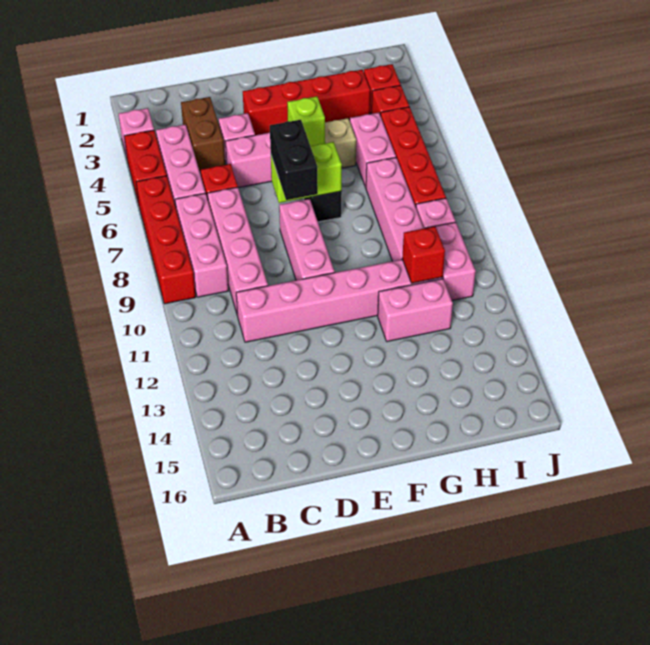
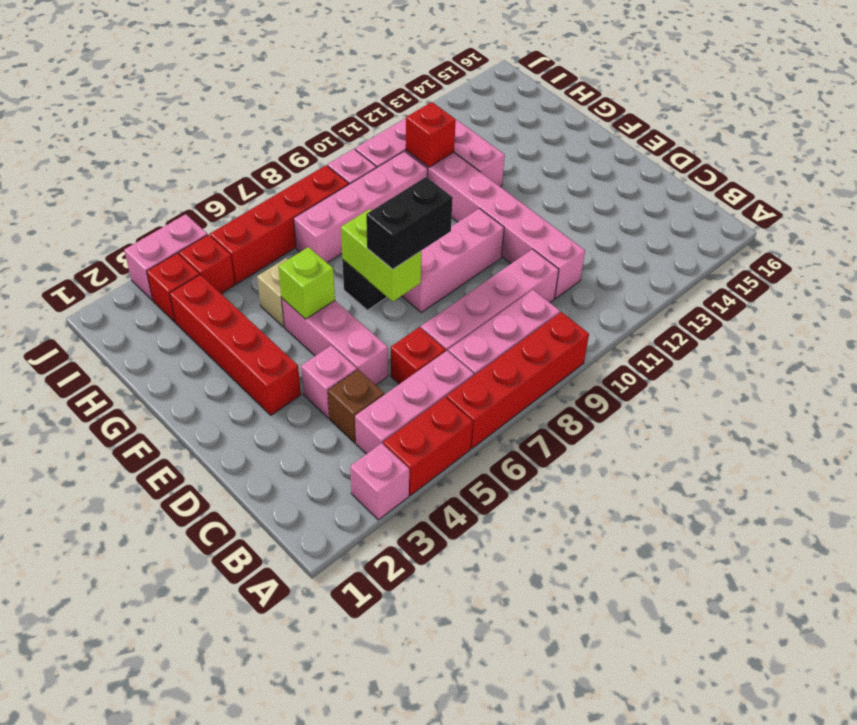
brown 1x2 brick [181,97,225,171] -> brown 1x1 brick [328,370,384,443]
pink 1x2 brick [350,113,396,188] -> pink 1x2 brick moved to [124,214,208,301]

